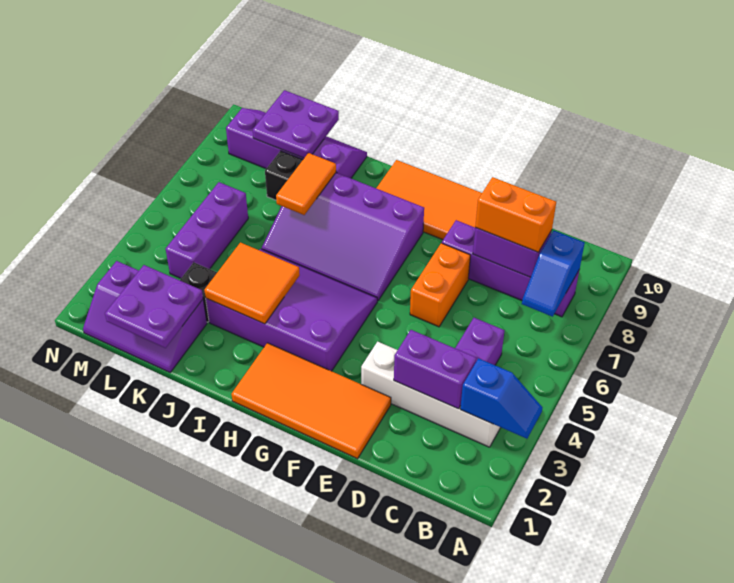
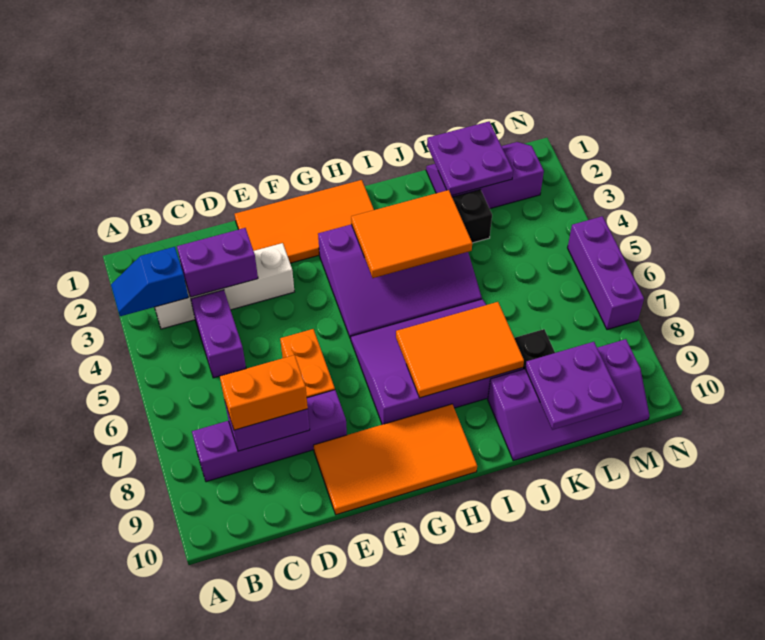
blue 1x2 slope [522,230,585,317] -> none
orange 2x2 tile [204,242,300,324] -> orange 2x3 tile [351,190,472,278]
orange 1x2 tile [276,153,336,215] -> orange 2x3 tile [396,302,524,398]
purple 1x3 brick [166,182,248,278] -> purple 1x3 brick moved to [568,216,644,330]

